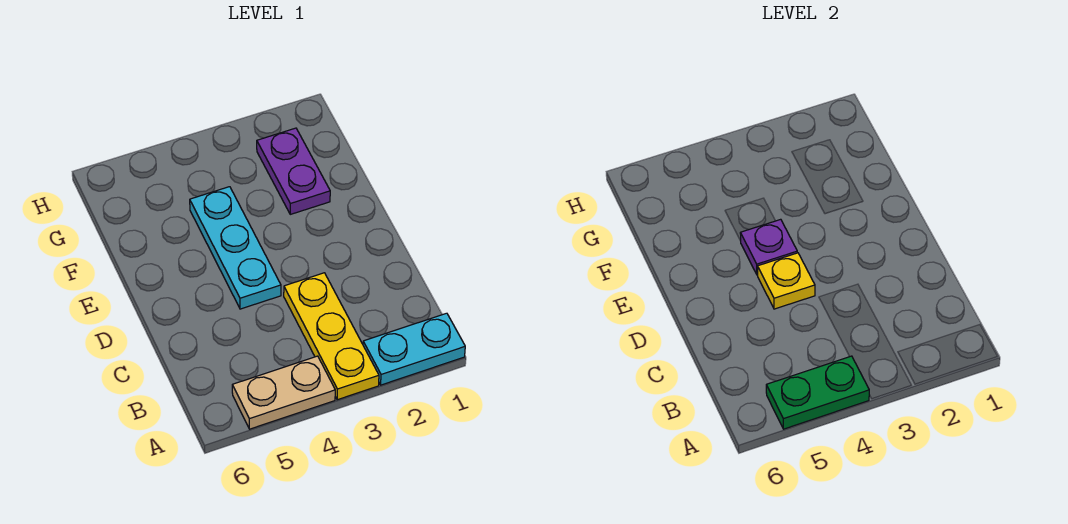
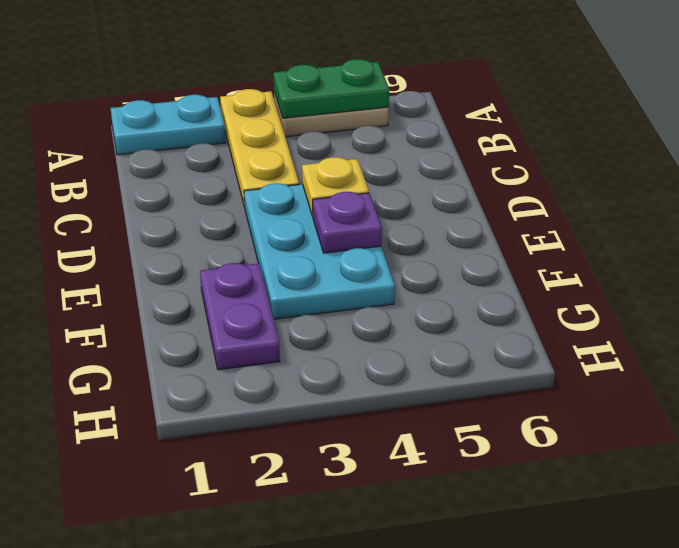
cyan 1x3 plate [190,187,281,309] -> cyan 2x3 plate [244,183,395,319]

